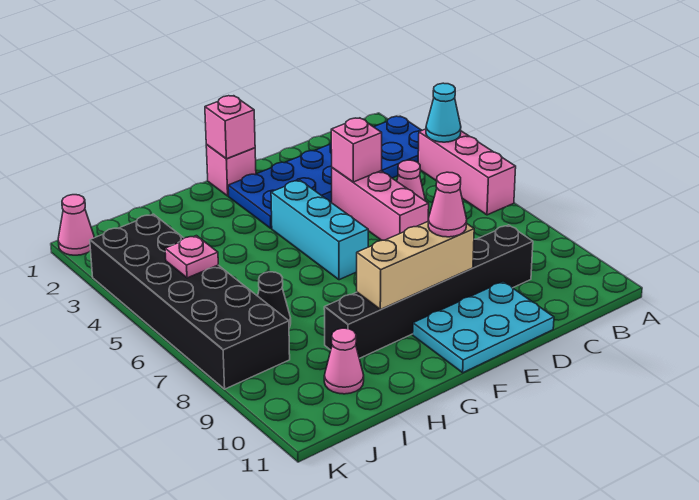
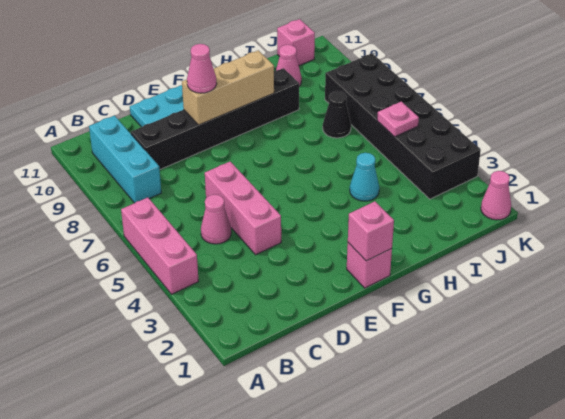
blue 2x6 plate [228,116,422,228] -> none
cyan 1x1 cone [426,83,461,142] -> cyan 1x1 cone moved to [350,153,379,201]
pink 1x1 brick [331,118,382,182] -> pink 1x1 brick moved to [277,19,315,65]
cyan 1x3 brick [271,180,368,280] -> cyan 1x3 brick moved to [89,116,161,203]

